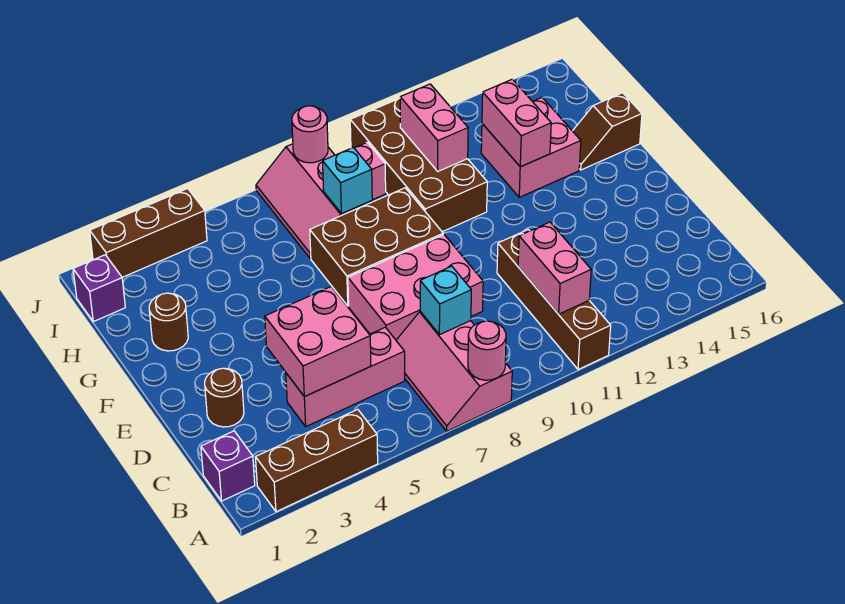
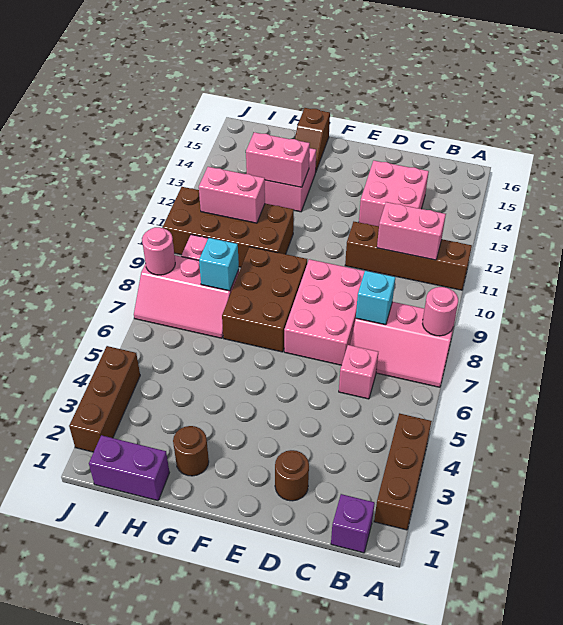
pink 1x3 brick [286,327,405,426] -> pink 1x1 brick [339,345,378,399]
pink 2x2 brick [265,287,371,397] -> pink 2x2 brick moved to [359,161,429,226]
purple 1x1 brick [73,255,125,322] -> purple 1x2 brick [89,435,169,501]

